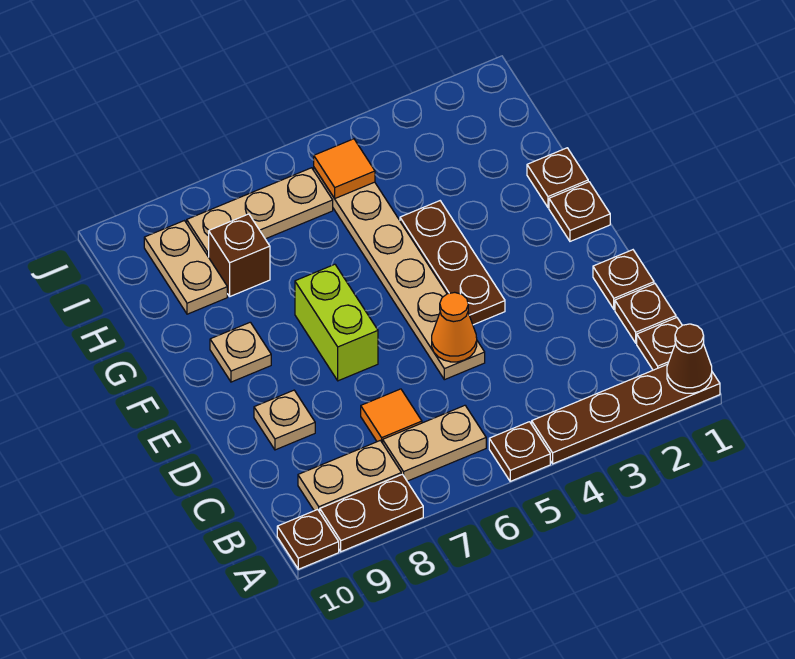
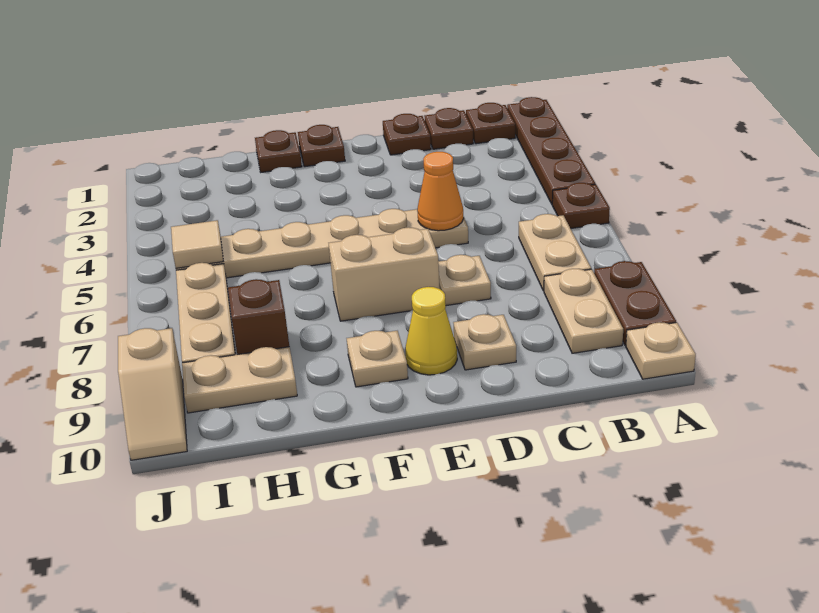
brown 1x1 cone [667,324,712,393] -> none
brown 1x1 plate [277,509,339,569] -> tan 1x1 plate [626,322,696,379]
orange 1x1 tile [361,389,422,443] -> none
none -> tan 1x1 plate [438,255,491,306]
brown 1x3 plate [400,201,505,325] -> none
lime 1x2 brick [295,264,378,381] -> tan 1x2 brick [329,227,440,321]
none -> yellow 1x1 cone [405,287,457,375]
orange 1x1 tile [314,139,375,198] -> tan 1x1 tile [171,220,223,268]
none -> tan 1x2 slope [118,328,187,460]

